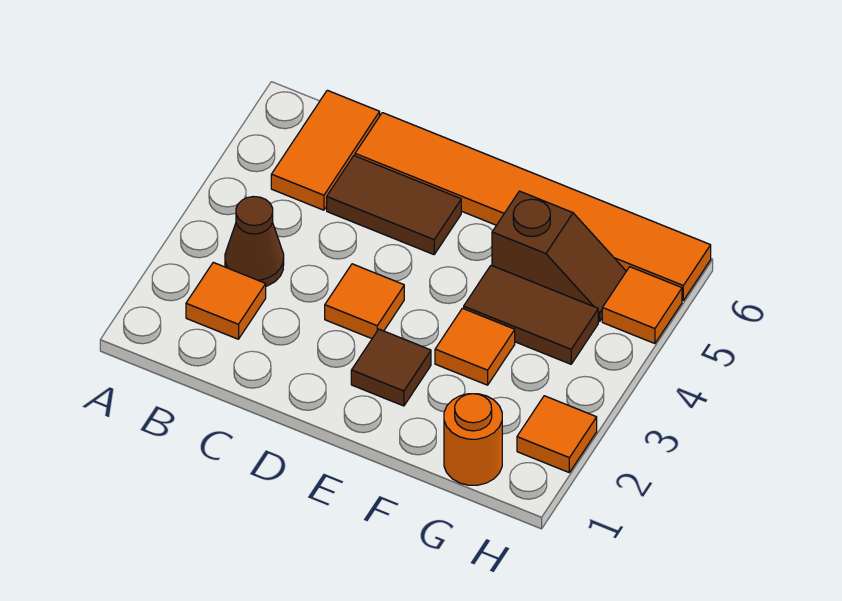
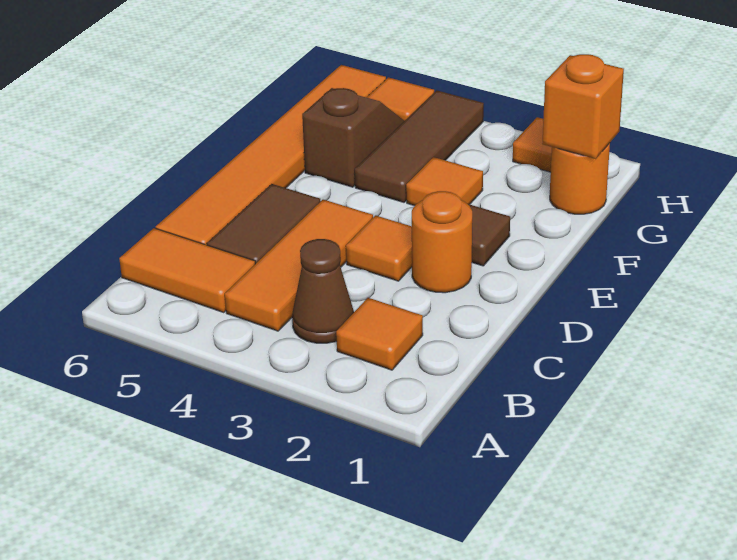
none -> orange 1x3 tile [225,200,373,331]
none -> orange 1x1 round brick [412,191,472,293]
brown 1x2 tile [464,265,598,364] -> brown 1x3 tile [355,90,484,202]
none -> orange 1x1 brick [542,54,624,159]

